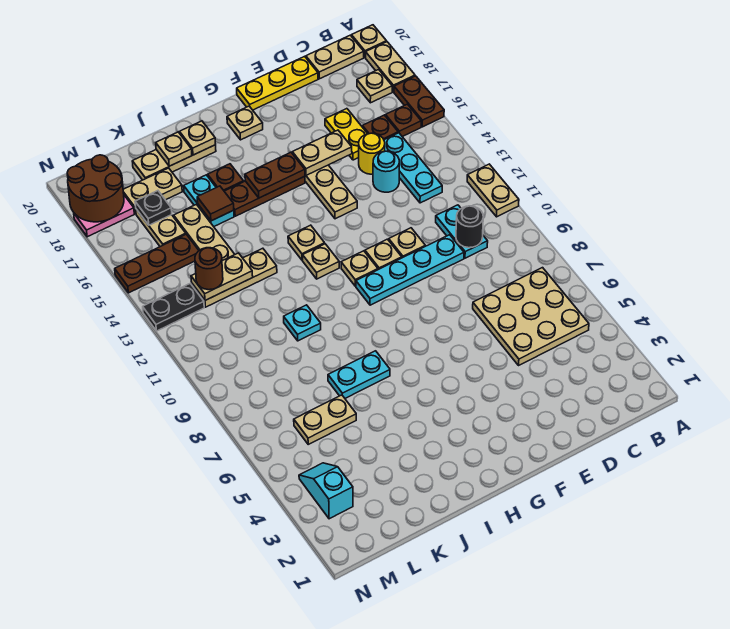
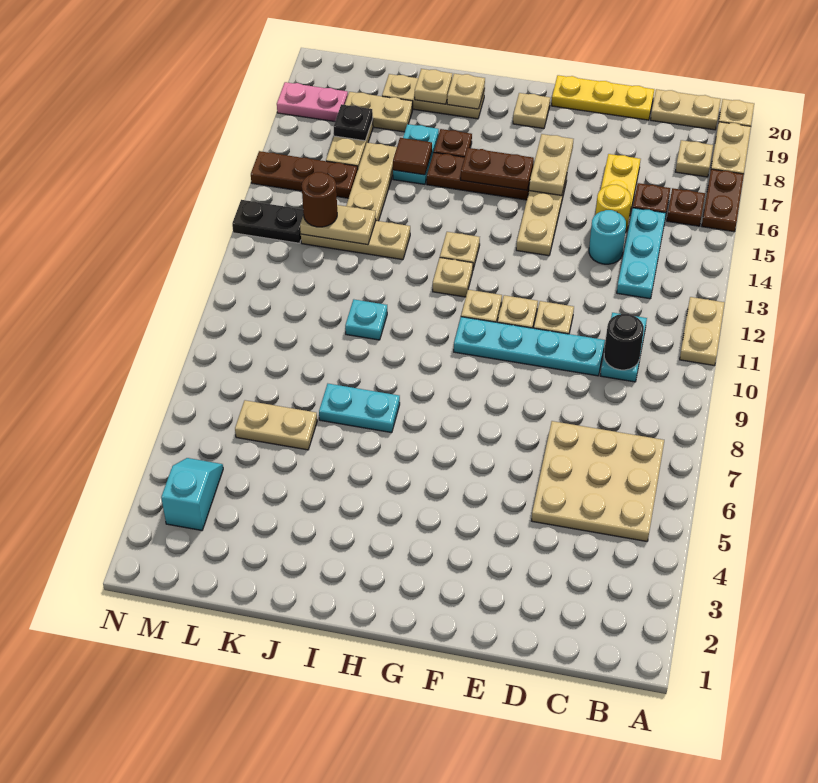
tan 1x2 plate [292,130,352,175] -> tan 1x2 plate turned to [529,134,574,196]
brown 2x2 round brick [67,155,124,222] -> none

